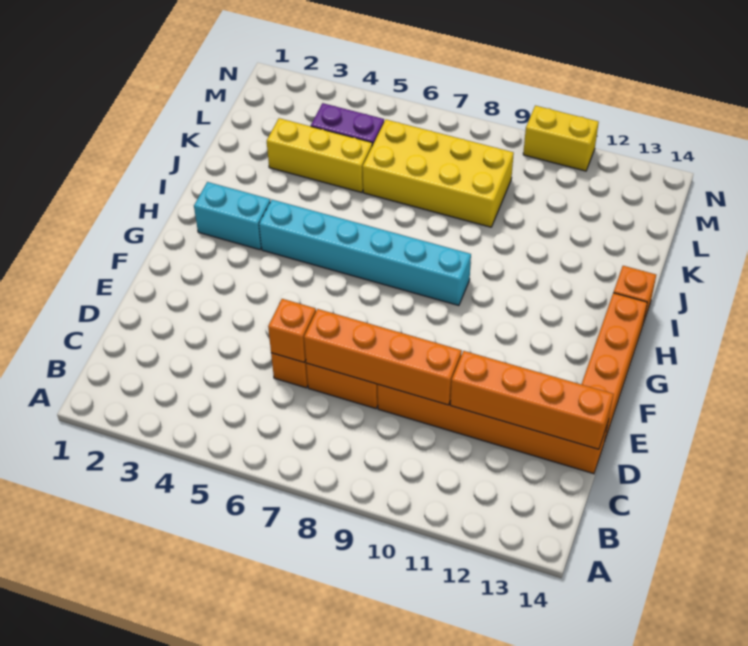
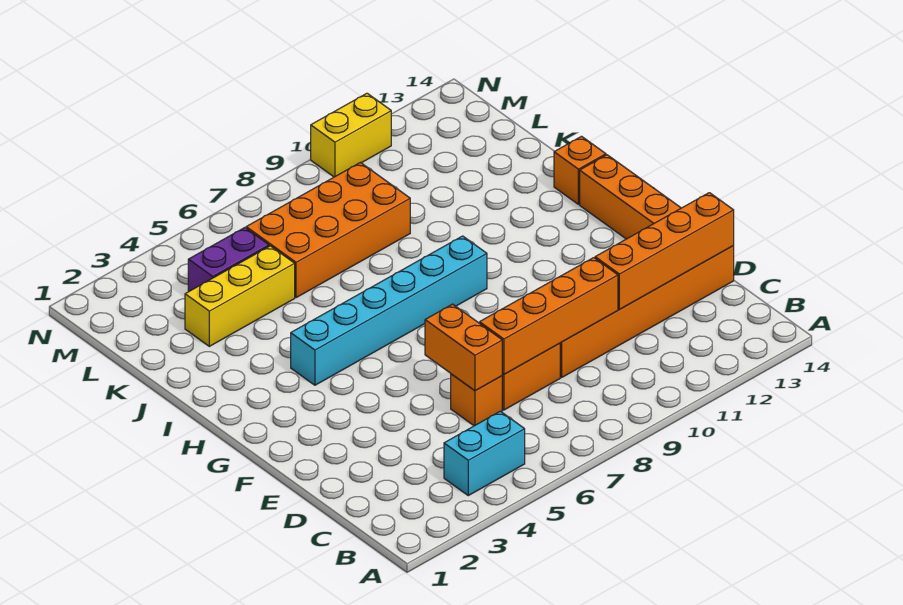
orange 1x1 brick [268,299,316,363] -> orange 1x2 brick [425,304,502,391]
cyan 1x2 brick [194,182,270,250] -> cyan 1x2 brick moved to [444,411,525,496]
yellow 2x4 brick [363,120,514,227] -> orange 2x4 brick [246,163,410,298]

